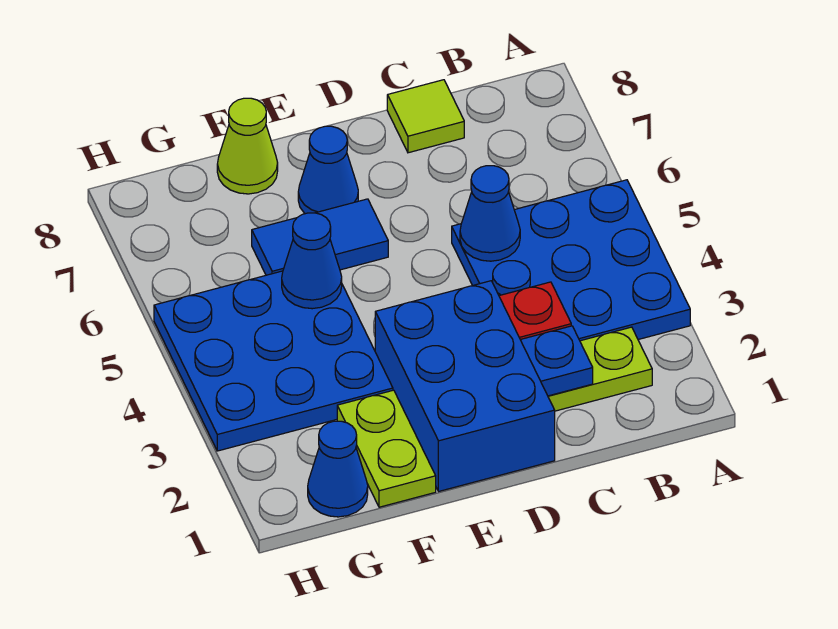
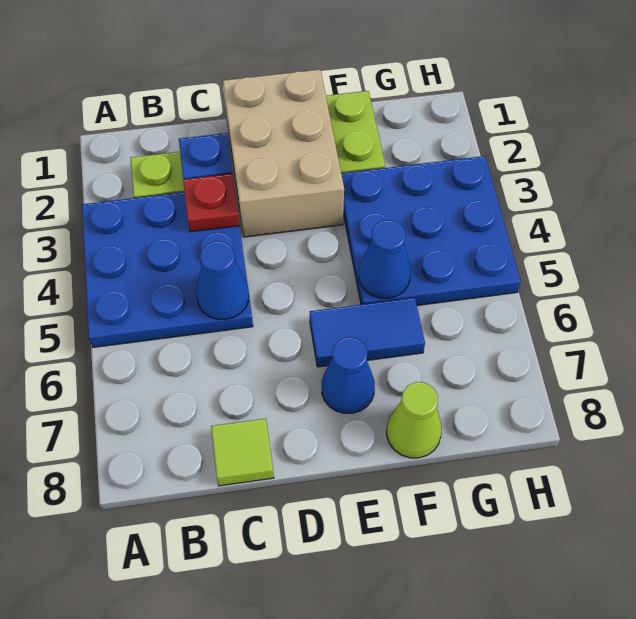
blue 2x3 brick [375,281,555,491] -> tan 2x3 brick [223,69,344,237]
blue 1x1 cone [308,421,368,517] -> none

